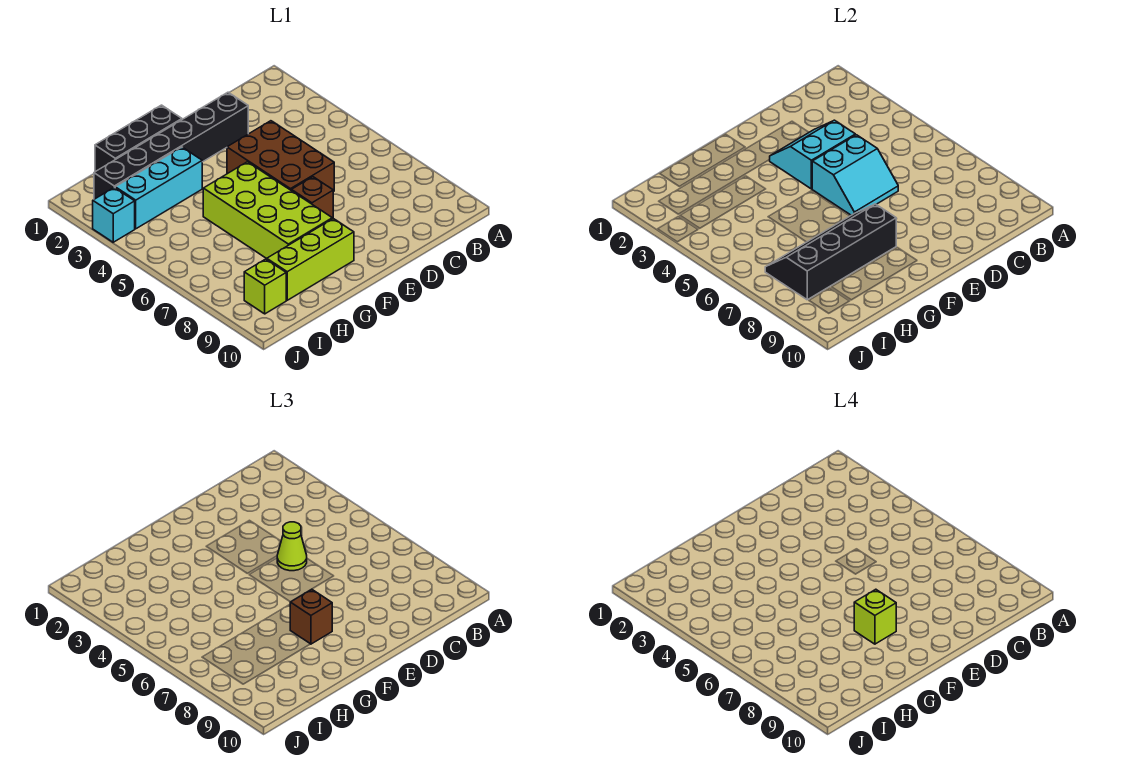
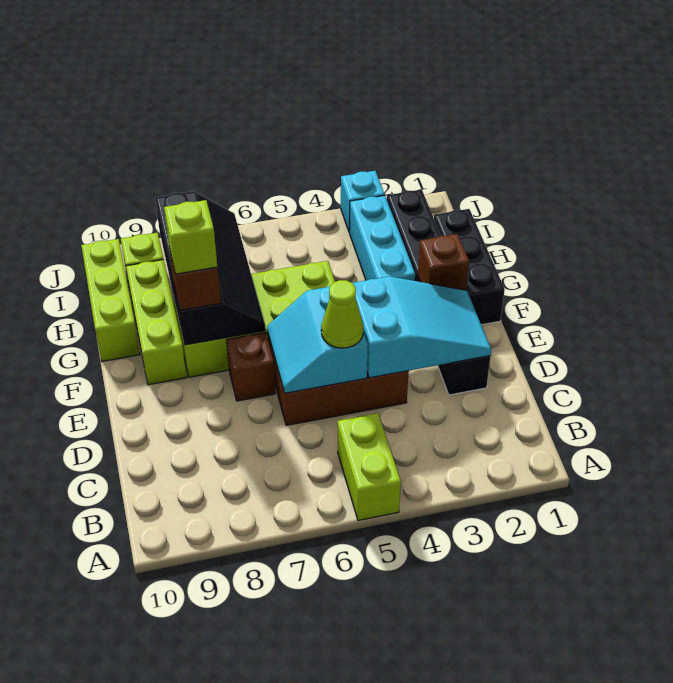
none -> lime 1x2 brick [338,413,401,520]
cyan 2x2 slope [770,120,855,189] -> cyan 2x3 slope [353,276,491,378]
none -> brown 1x1 brick [418,234,469,290]
none -> lime 1x3 brick [81,239,140,361]

